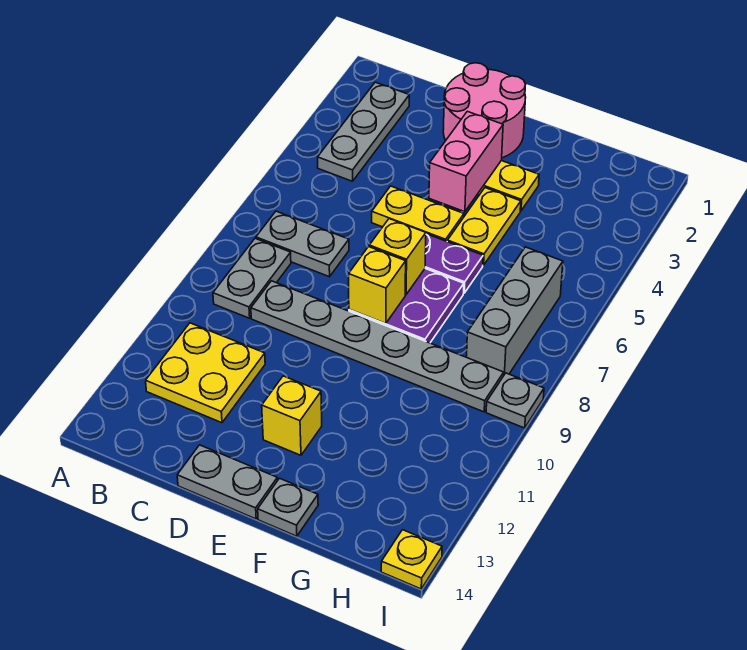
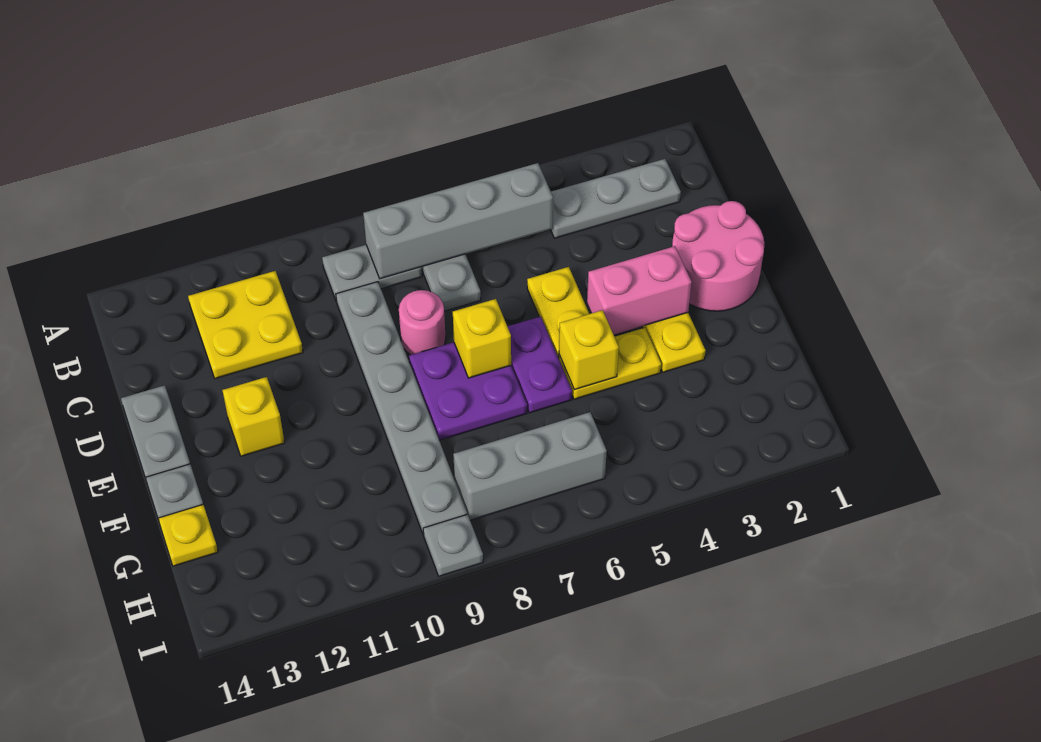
none -> grey 1x4 brick [363,163,553,279]
none -> pink 1x1 round brick [399,290,446,355]
yellow 1x1 brick [349,247,406,324] -> yellow 1x1 brick moved to [559,310,619,390]
yellow 1x1 plate [381,530,442,589] -> yellow 1x1 plate moved to [158,505,218,566]

